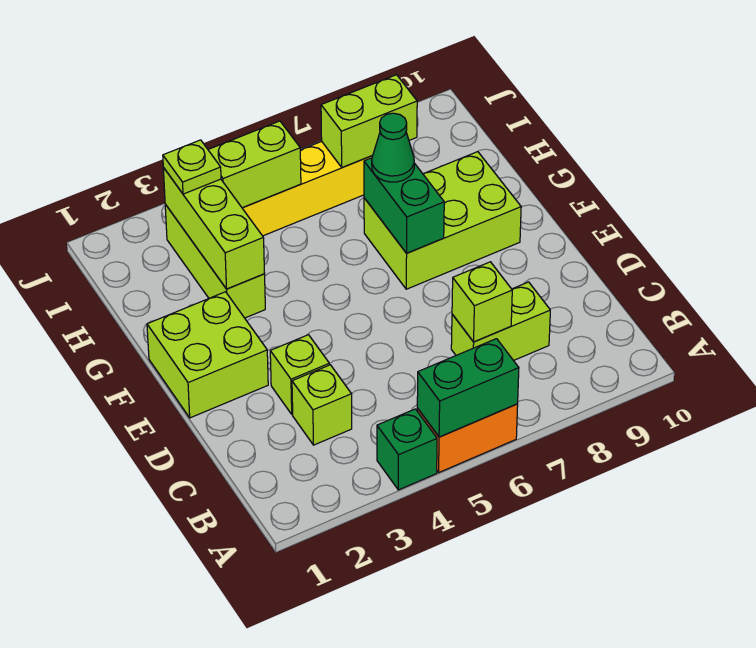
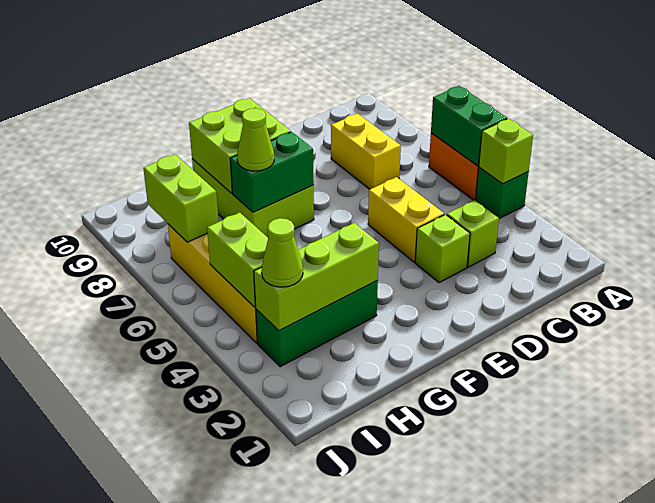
lime 1x2 brick [451,282,550,360] -> yellow 1x2 brick [331,114,401,189]
lime 1x1 brick [452,262,512,342] -> lime 1x1 brick moved to [479,119,533,184]
none -> yellow 1x2 brick [368,177,444,262]
lime 2x2 brick [147,292,268,418] -> lime 2x2 brick moved to [189,98,291,193]
lime 1x3 brick [165,205,265,318] -> green 1x3 brick [256,281,378,367]
green 1x1 cone [372,113,414,182] -> lime 1x1 cone [237,108,274,171]
lime 1x1 plate [163,140,221,194] -> lime 1x1 cone [262,218,303,287]

